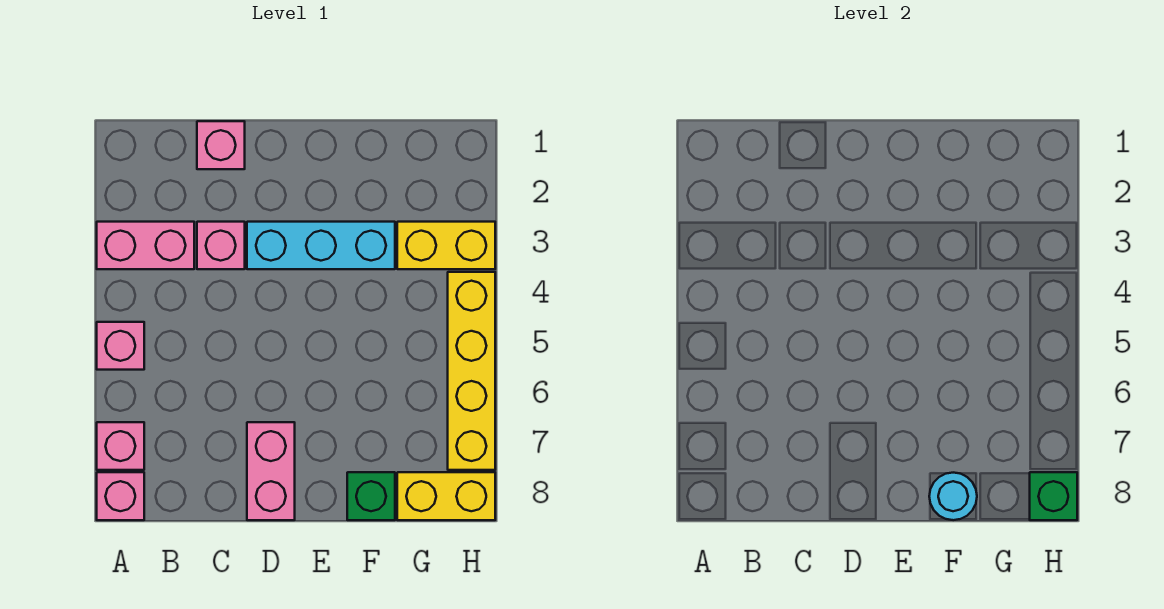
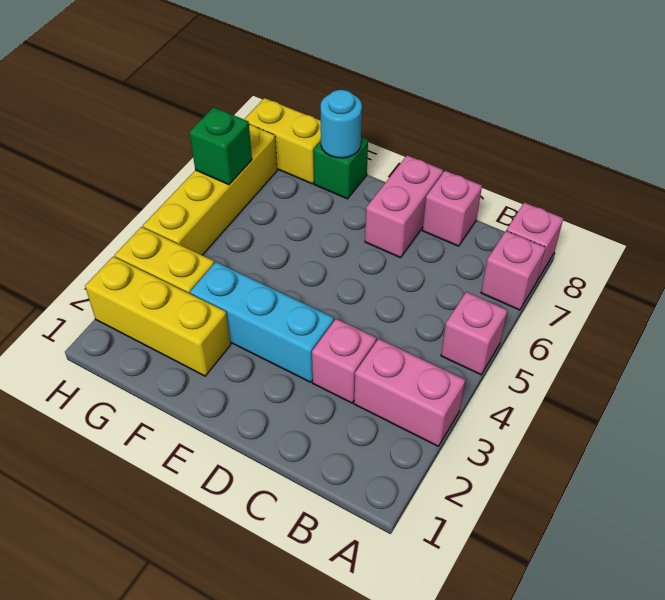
pink 1x1 brick [197,121,245,169] -> pink 1x1 brick moved to [423,171,482,246]
none -> yellow 1x3 brick [85,256,231,376]
green 1x1 brick [1030,472,1077,520] -> green 1x1 brick moved to [190,107,252,185]

